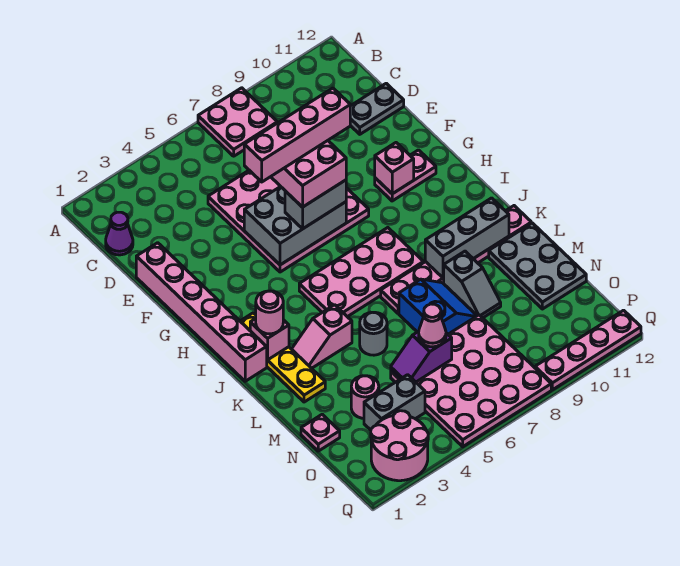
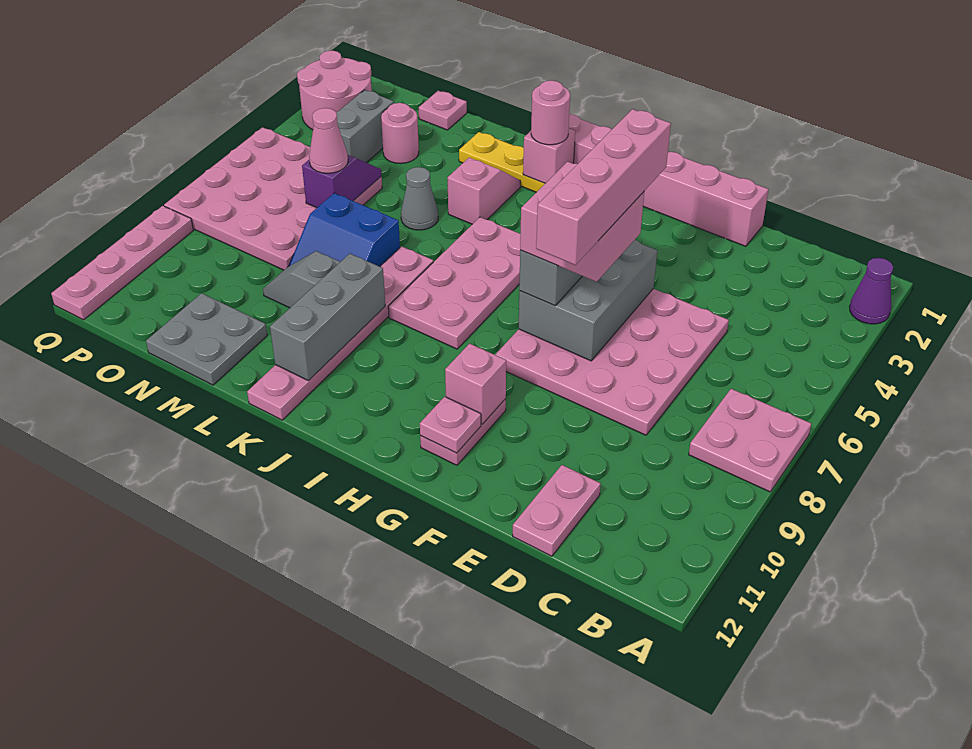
purple 1x1 cone [106,212,133,255] -> purple 1x1 cone moved to [850,258,893,324]
grey 1x2 plate [350,83,404,134] -> pink 1x2 plate [513,465,601,556]
none -> pink 1x1 plate [420,397,481,453]
grey 1x1 round brick [360,312,387,355] -> grey 1x1 cone [401,167,438,230]
grey 2x3 plate [489,223,586,309] -> grey 2x2 plate [146,293,267,385]

